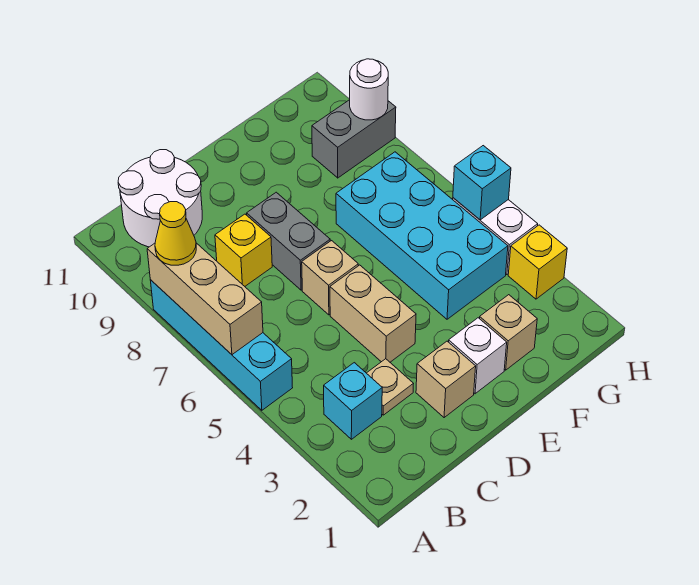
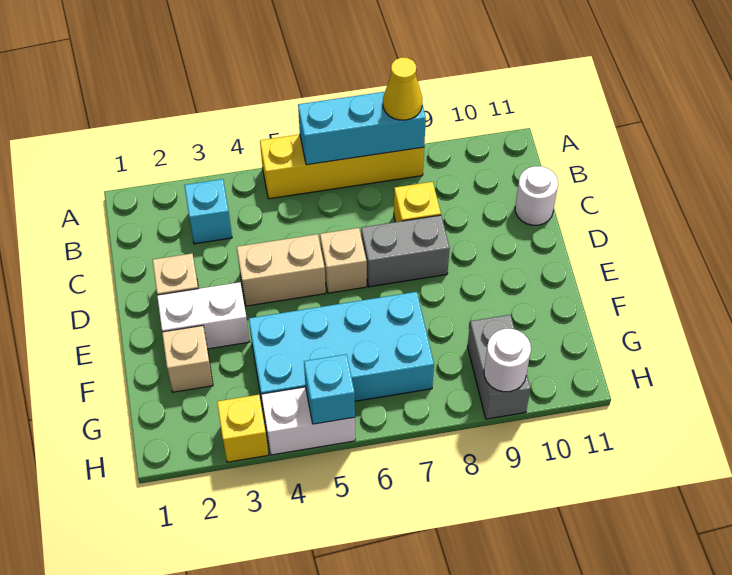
cyan 1x4 brick [150,280,293,410] -> yellow 1x4 brick [260,134,424,199]
tan 1x3 brick [147,243,263,355] -> cyan 1x3 brick [298,92,426,165]
white 2x2 round brick [118,150,202,247] -> white 1x1 round brick [515,166,558,225]
tan 1x1 plate [367,359,413,415] -> none
white 1x1 brick [449,318,507,394] -> white 1x2 brick [157,282,250,349]

